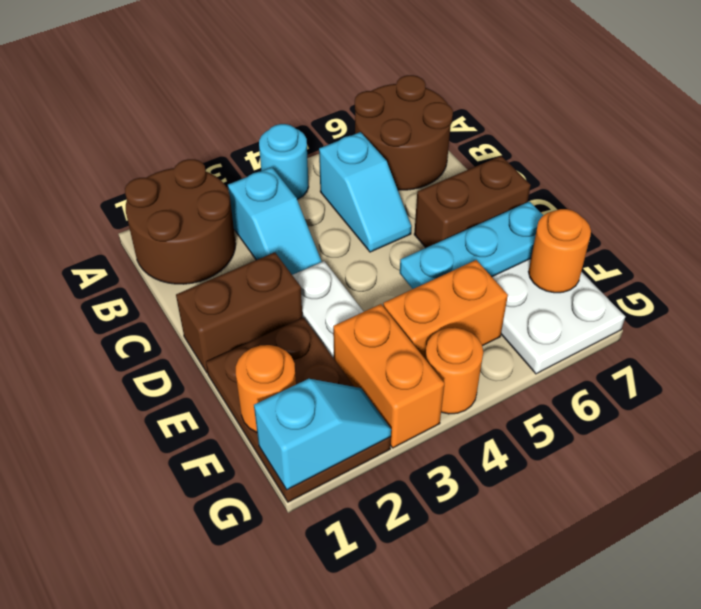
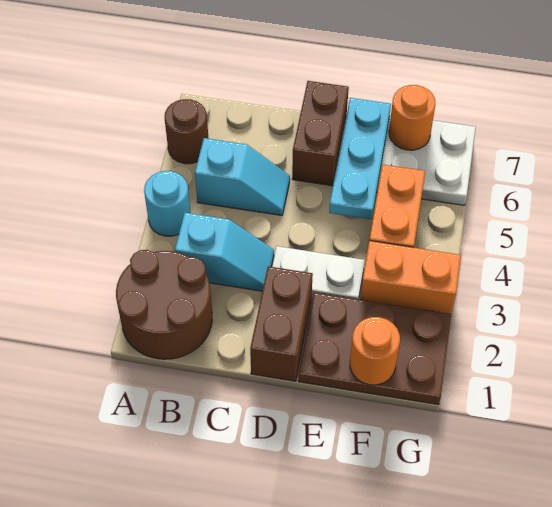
brown 2x2 round brick [355,75,453,190] -> brown 1x1 round brick [165,99,209,164]
cyan 1x2 slope [254,379,391,490] -> none
orange 1x1 round brick [425,328,483,414] -> none

